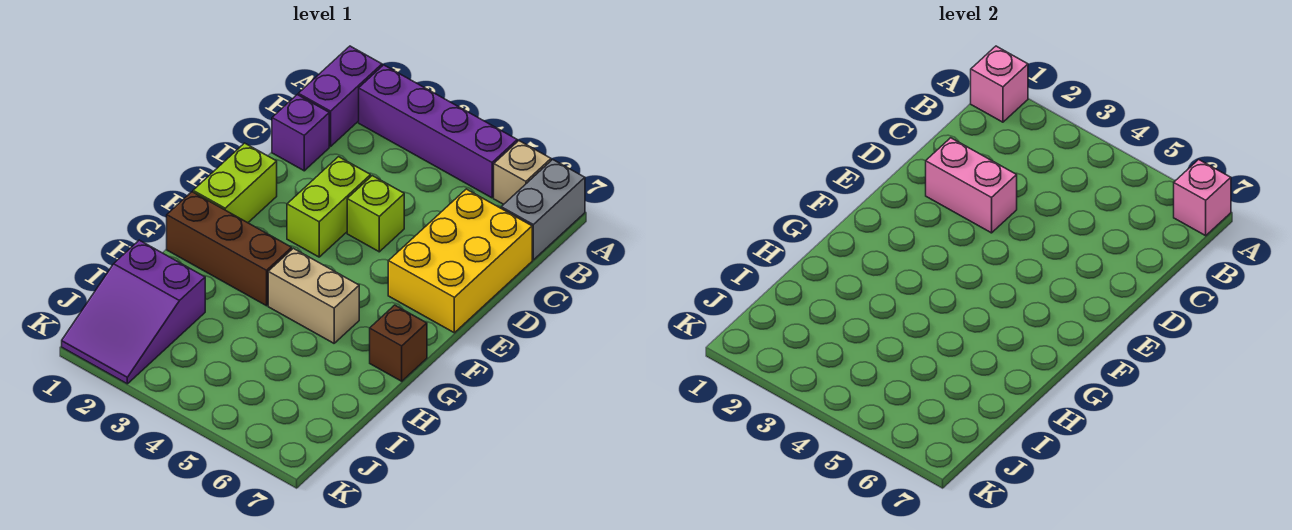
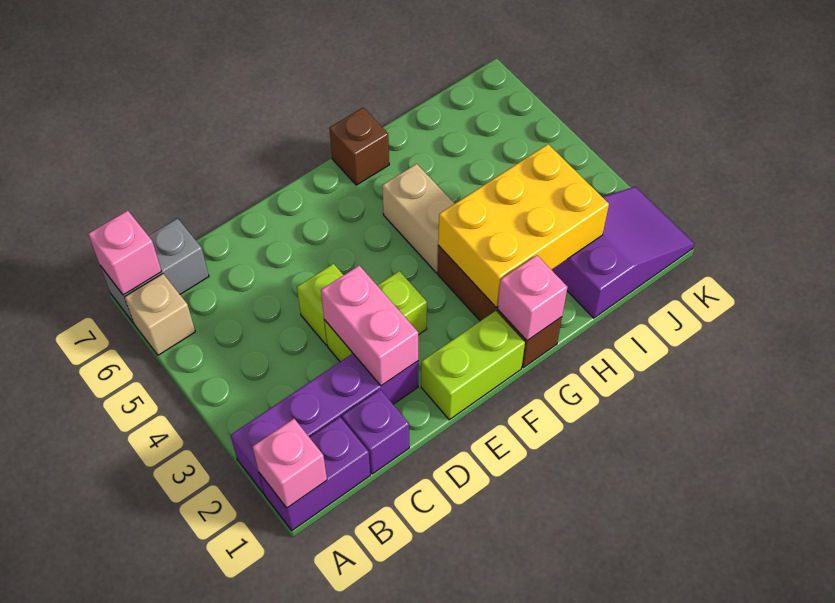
purple 1x4 brick [359,65,517,198] -> purple 1x4 brick turned to [231,354,418,494]
yellow 2x3 brick [388,189,532,333] -> yellow 2x3 brick moved to [438,144,609,307]
none -> pink 1x1 brick [498,255,567,341]

